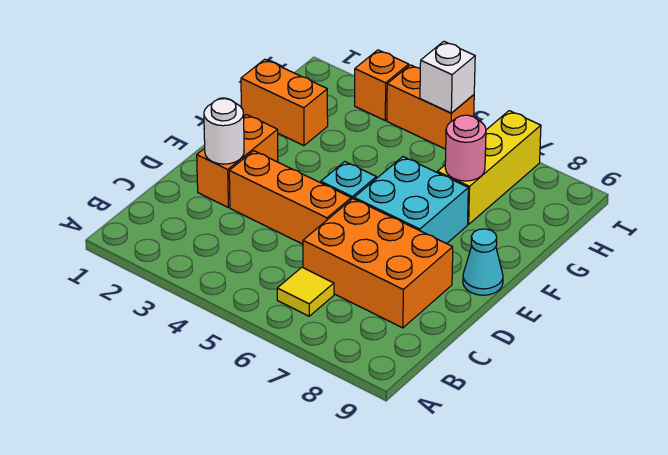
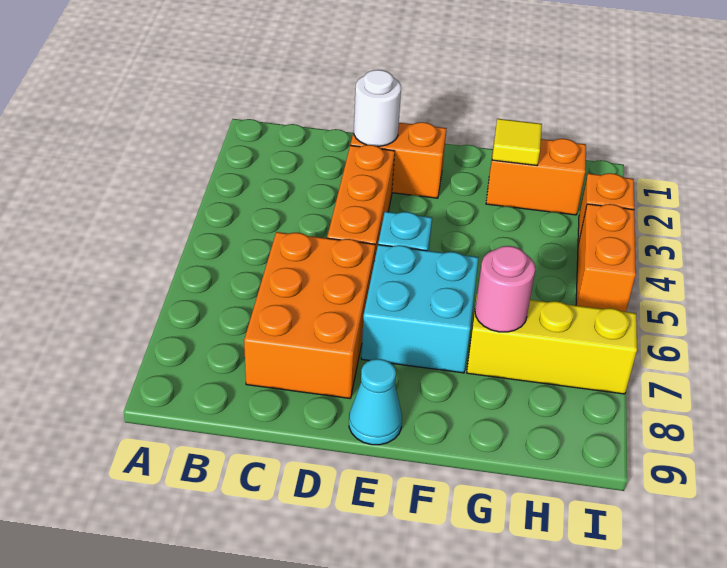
yellow 1x1 tile [277,267,334,316] -> yellow 1x1 tile moved to [492,119,542,165]
orange 1x2 brick [241,59,328,146] -> orange 1x2 brick turned to [486,139,586,215]
white 1x1 brick [420,41,475,113] -> none

